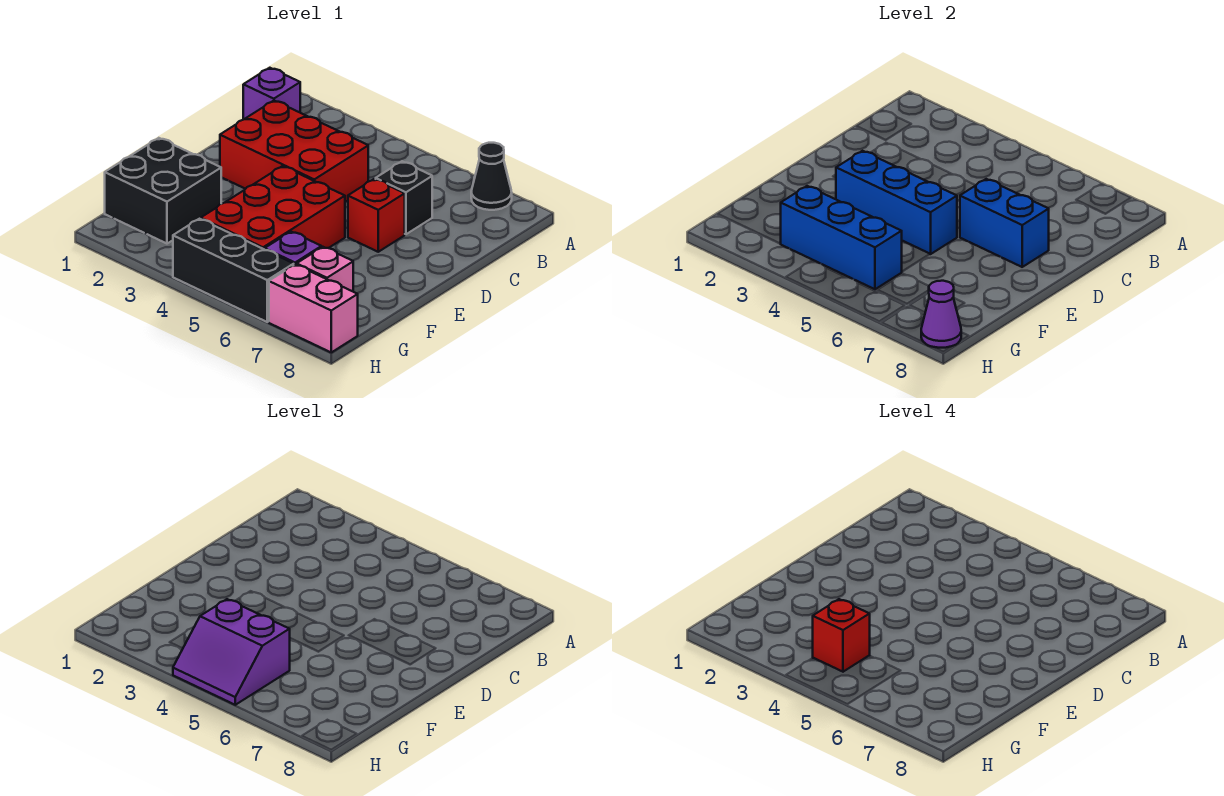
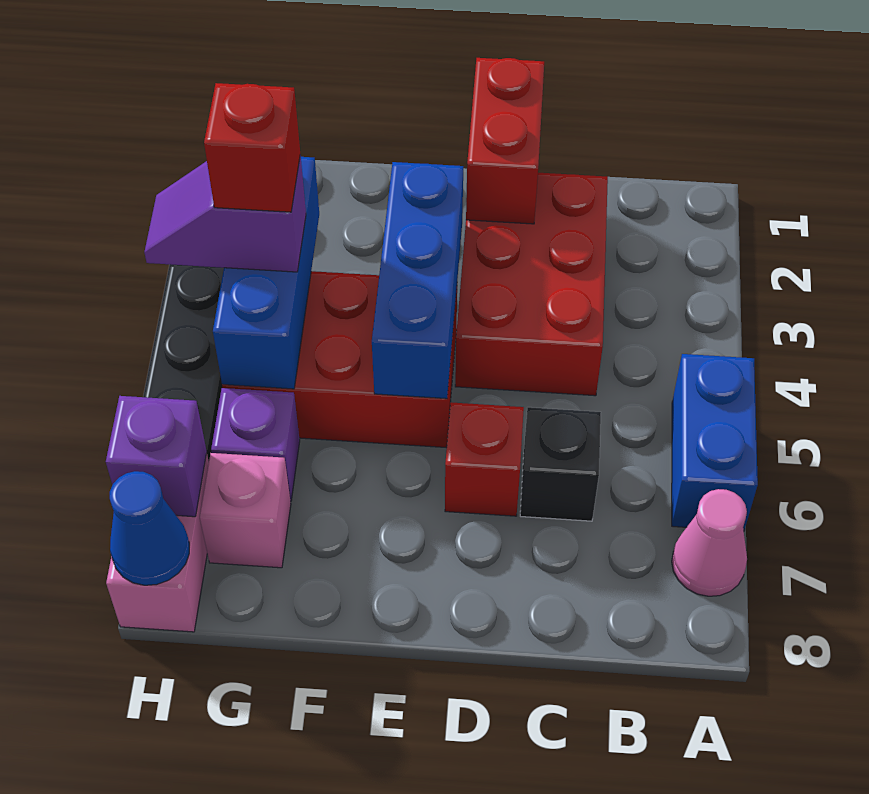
black 1x1 cone [471,143,512,210] -> pink 1x1 cone [672,489,747,596]
purple 1x1 brick [243,68,300,120] -> purple 1x1 brick moved to [106,396,207,517]
none -> red 1x2 brick [466,58,544,224]
blue 1x2 brick [960,179,1049,267] -> blue 1x2 brick moved to [672,354,758,531]
black 2x2 brick [105,138,221,244] -> none
purple 2x2 slope [173,599,290,705] -> purple 1x2 slope [144,155,306,272]
purple 1x1 cone [921,281,961,348] -> blue 1x1 cone [110,471,189,585]

